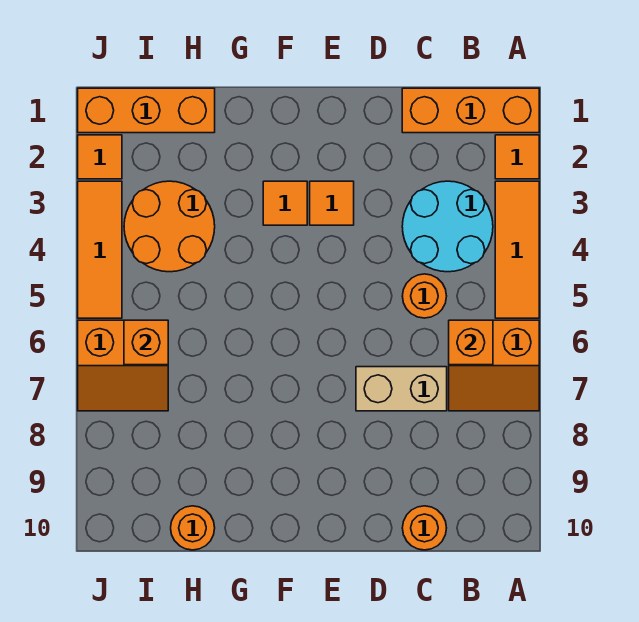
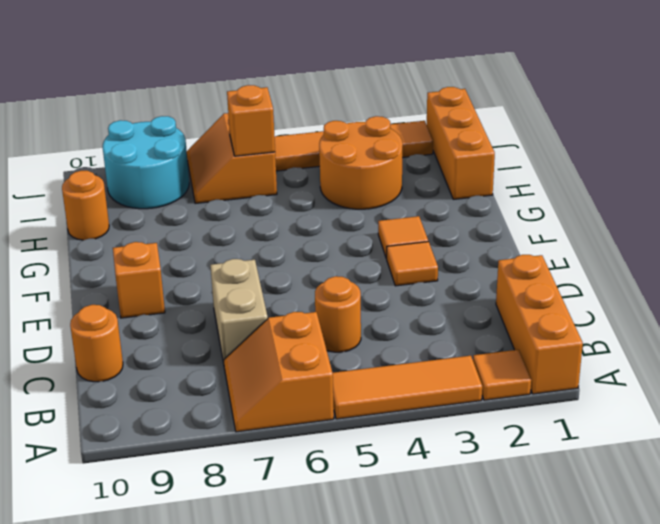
cyan 2x2 round brick [402,181,493,272] -> cyan 2x2 round brick moved to [103,116,189,209]
orange 1x1 brick [449,320,493,365] -> orange 1x1 brick moved to [113,242,165,318]

